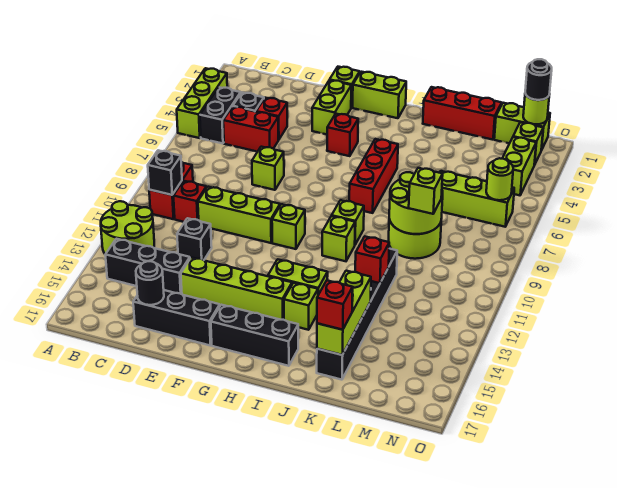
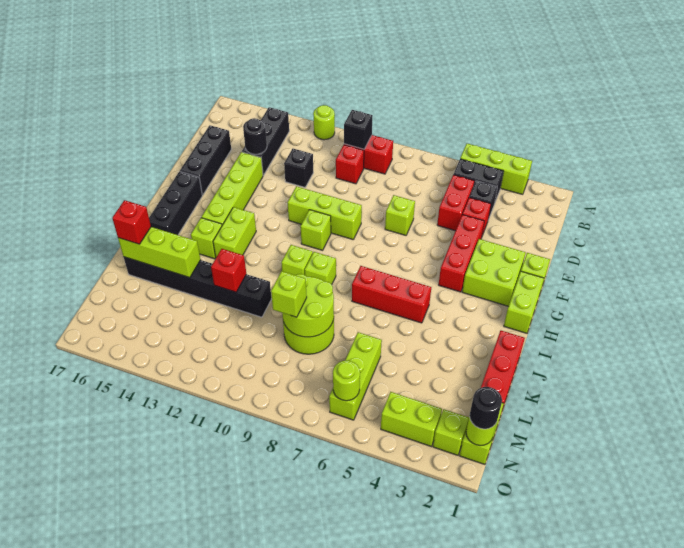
lime 2x2 round brick [101,201,154,254] -> lime 1x1 round brick [313,105,335,140]
lime 1x3 brick [198,187,280,243] -> lime 1x3 brick turned to [288,186,362,240]
black 1x1 round brick [136,261,164,305] -> black 1x1 round brick moved to [243,118,267,154]
lime 1x2 brick [312,80,351,134] -> lime 2x2 brick [462,239,526,306]
red 1x1 brick [327,114,358,156] -> red 1x3 brick [439,215,484,292]

